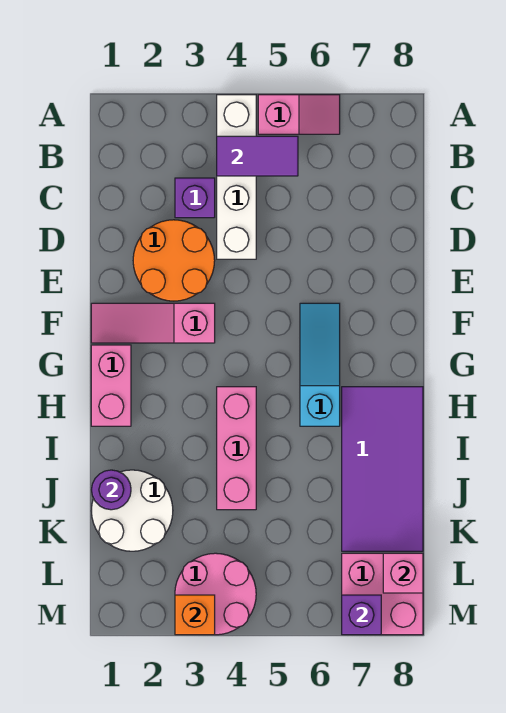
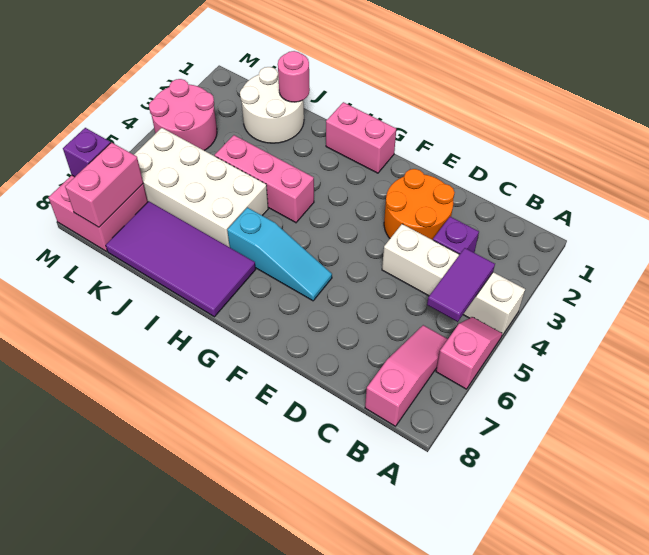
pink 1x2 slope [258,95,340,134] -> pink 1x2 slope turned to [436,317,502,389]
pink 1x3 slope [91,303,215,343] -> pink 1x3 slope moved to [365,325,448,426]
none -> white 2x4 brick [134,128,268,247]
purple 1x1 round brick [92,470,131,510] -> pink 1x1 round brick [278,51,310,102]
pink 1x1 brick [383,553,423,593] -> pink 1x2 brick [65,142,143,227]
orange 1x1 brick [175,595,215,635] -> none

